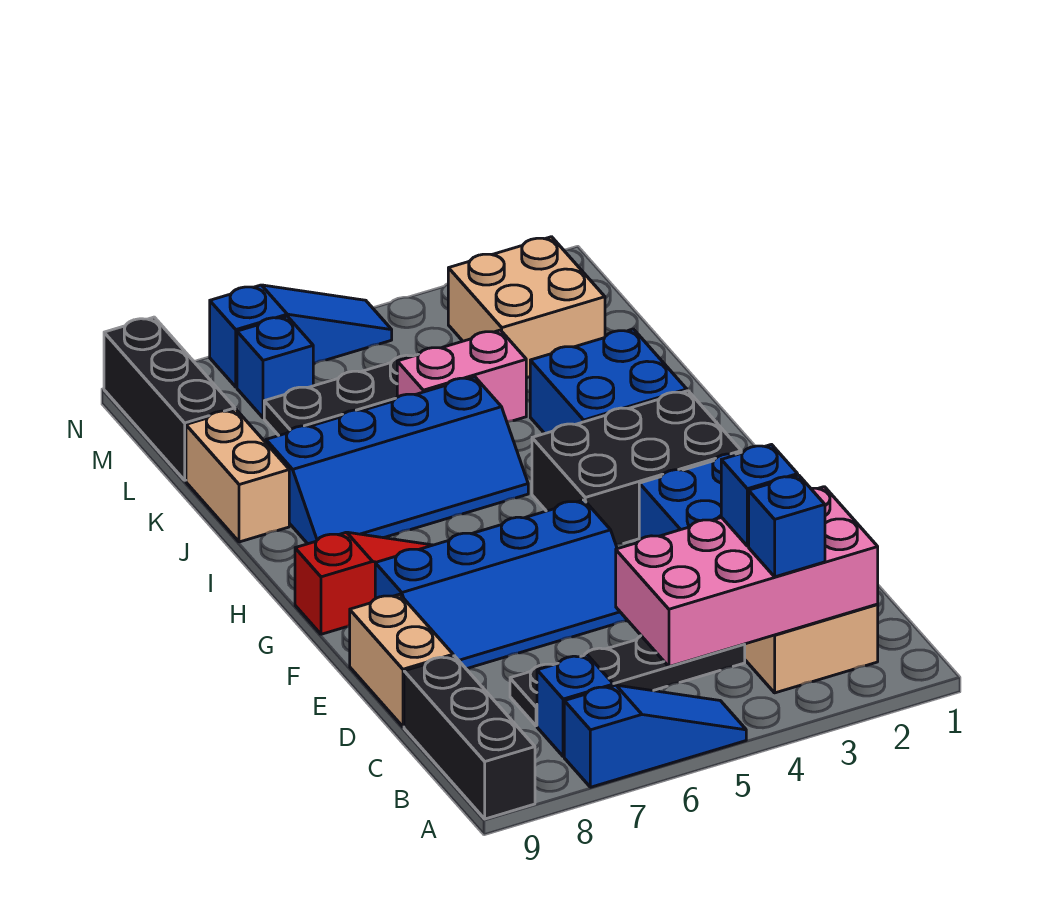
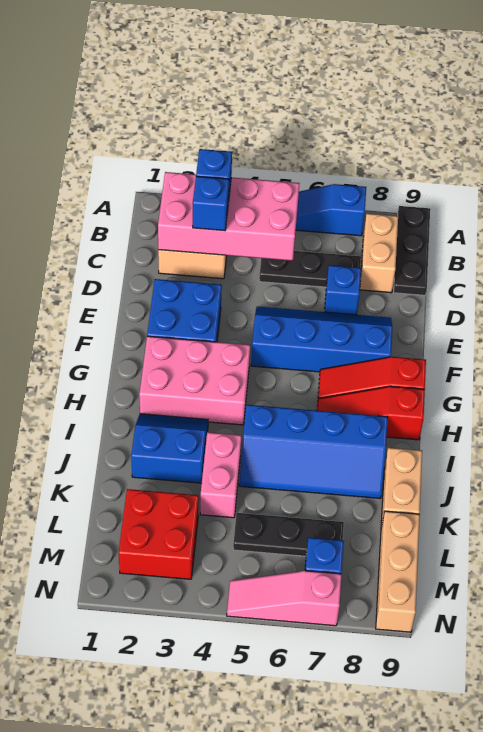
black 1x3 brick [404,656,535,819] -> black 1x3 plate [394,206,430,295]
blue 1x1 brick [537,655,613,757] -> blue 1x1 brick moved to [325,265,361,315]
black 1x4 plate [510,636,745,726] -> black 1x3 plate [259,251,361,287]
tan 1x2 brick [350,594,453,727] -> tan 1x2 brick moved to [360,214,398,293]
black 2x3 brick [532,391,741,545] -> pink 2x3 brick [139,336,250,425]
none -> red 1x3 slope [317,386,425,440]
blue 2x2 brick [530,329,687,433] -> blue 2x2 slope [131,414,208,483]
blue 2x4 slope [266,377,528,544] -> blue 2x4 slope turned to [239,405,388,498]
pink 1x2 brick [397,330,526,422] -> pink 1x2 brick turned to [200,432,241,518]
tan 2x2 brick [448,237,605,378] -> red 2x2 brick [119,489,199,579]
black 1x3 brick [104,317,235,480] -> tan 1x3 brick [376,511,420,632]
blue 1x3 slope [210,285,392,387] -> pink 1x3 slope [227,571,342,626]

